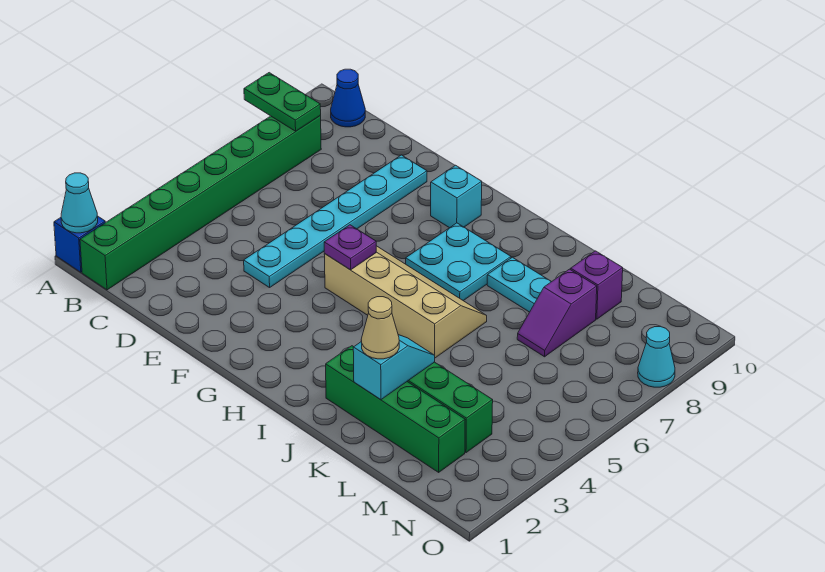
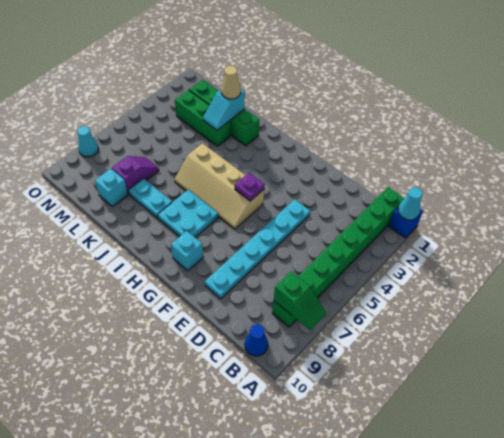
green 1x2 plate [244,73,321,131] -> green 1x2 slope [274,272,326,330]
purple 1x1 brick [571,251,623,319] -> cyan 1x1 brick [95,169,128,207]

